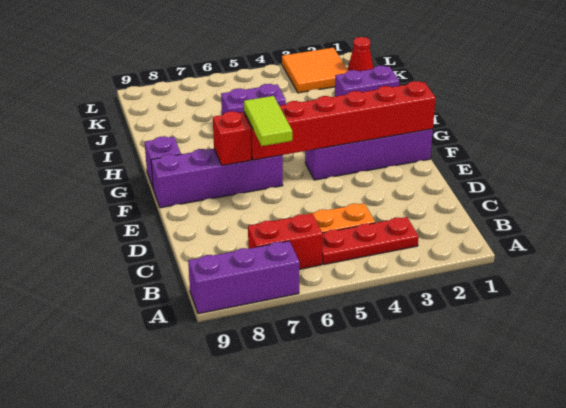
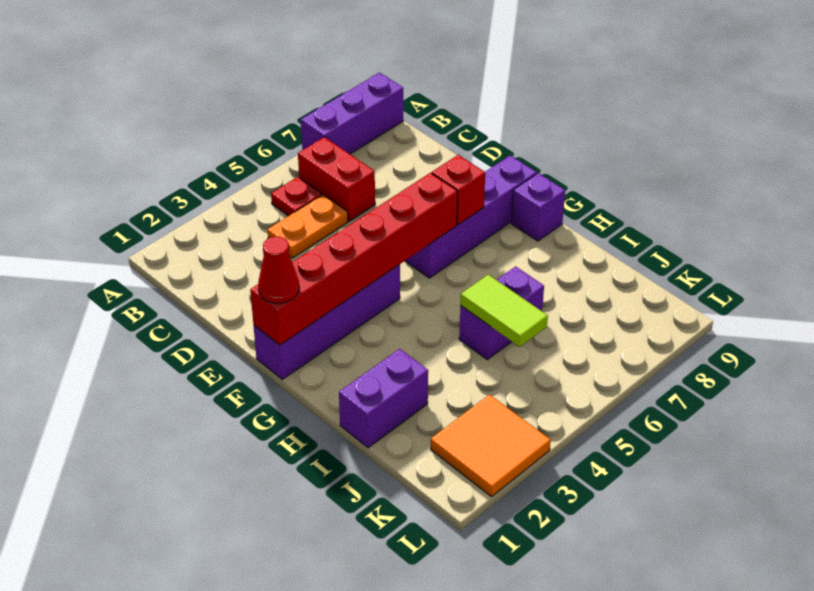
red 1x3 plate [322,217,419,265] -> red 1x1 plate [271,177,322,216]
red 1x2 brick [248,214,323,269] -> red 1x2 brick turned to [298,137,375,221]
lime 1x2 tile [244,96,292,146] -> lime 1x2 tile moved to [460,275,548,347]
red 1x1 cone [348,37,373,71] -> red 1x1 cone moved to [258,237,299,303]

